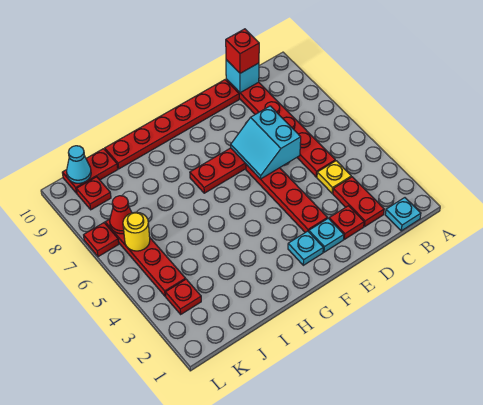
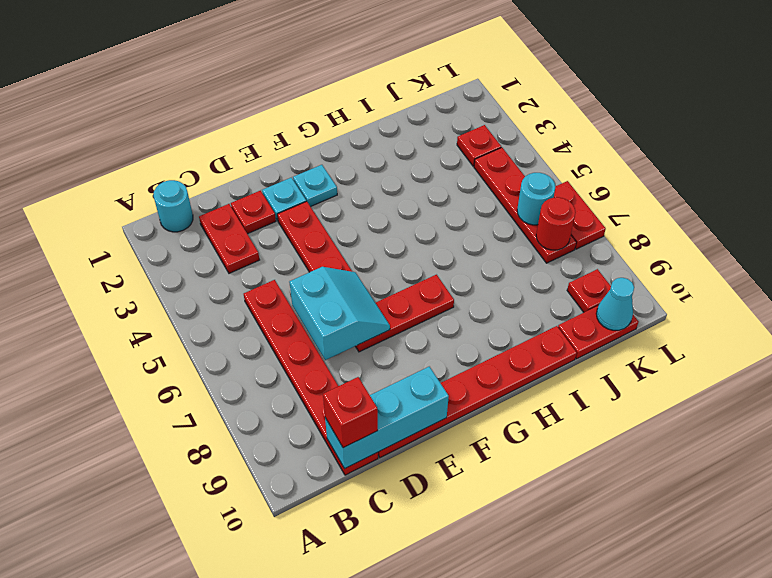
cyan 1x1 plate [385,198,421,231] -> cyan 1x1 round brick [153,180,193,232]
yellow 1x1 plate [317,161,351,193] -> none
cyan 1x1 brick [226,60,259,93] -> cyan 1x3 brick [325,367,449,469]
yellow 1x1 round brick [123,212,150,251] -> cyan 1x1 round brick [517,173,555,225]
red 1x1 cone [110,196,132,234] -> red 1x1 round brick [536,197,576,250]
red 1x1 plate [84,223,119,257] -> red 1x2 plate [554,181,606,249]

